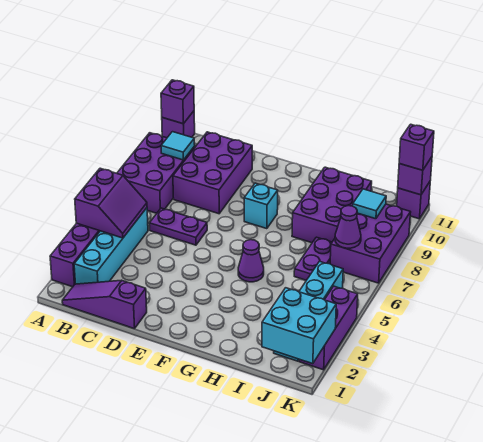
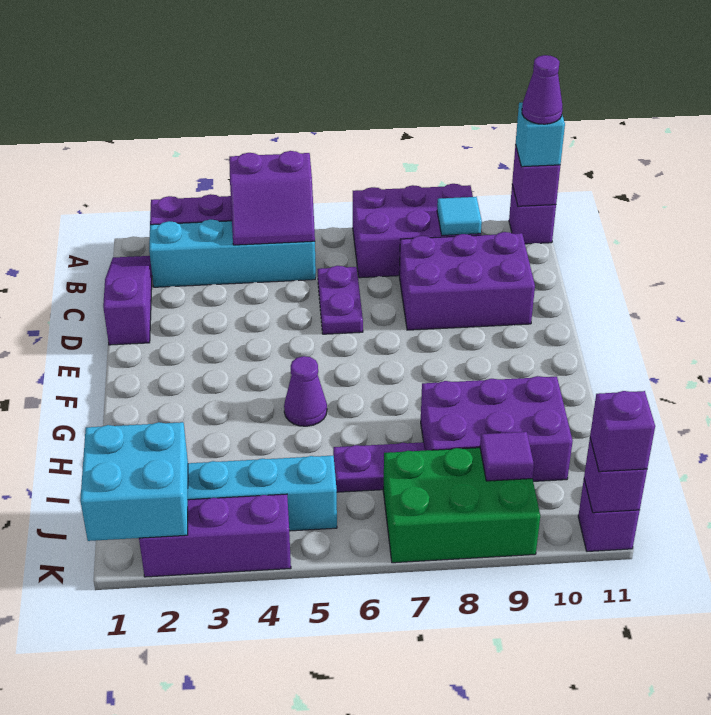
cyan 1x1 brick [244,183,278,229] -> cyan 1x1 brick moved to [516,103,565,167]
purple 2x3 brick [330,204,411,283] -> green 2x3 brick [383,448,540,563]
purple 1x1 cone [335,206,361,248] -> purple 1x1 cone moved to [522,55,562,124]
cyan 1x1 tile [353,189,386,219] -> purple 1x1 tile [480,432,534,481]

